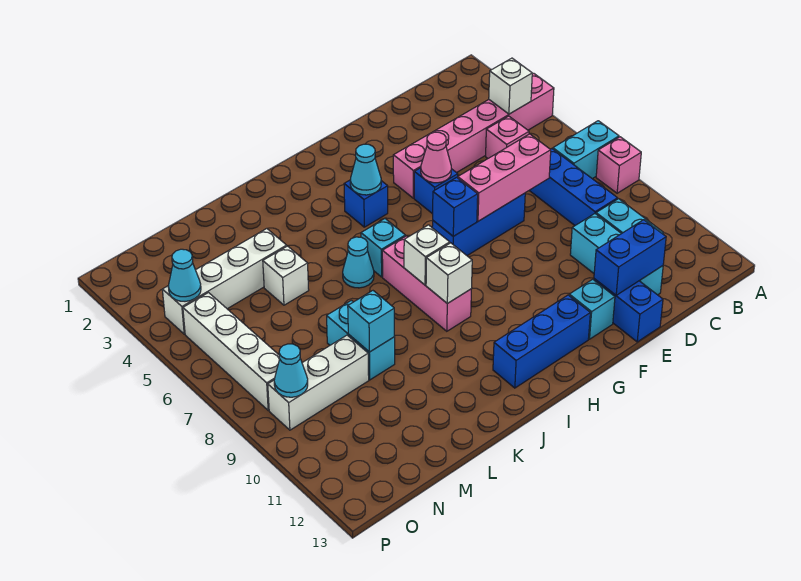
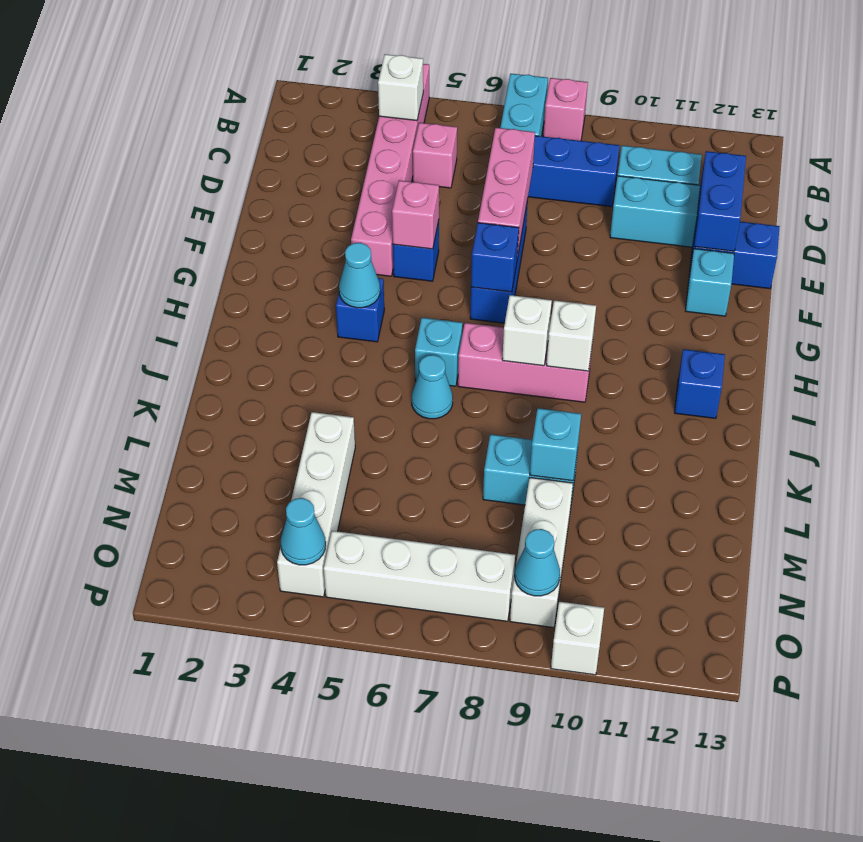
pink 1x1 cone [421,132,451,183] -> pink 1x1 brick [392,180,439,249]
blue 1x3 brick [493,295,590,388] -> blue 1x1 brick [675,349,725,418]
white 1x1 brick [263,246,309,305] -> white 1x1 brick moved to [551,602,604,675]

